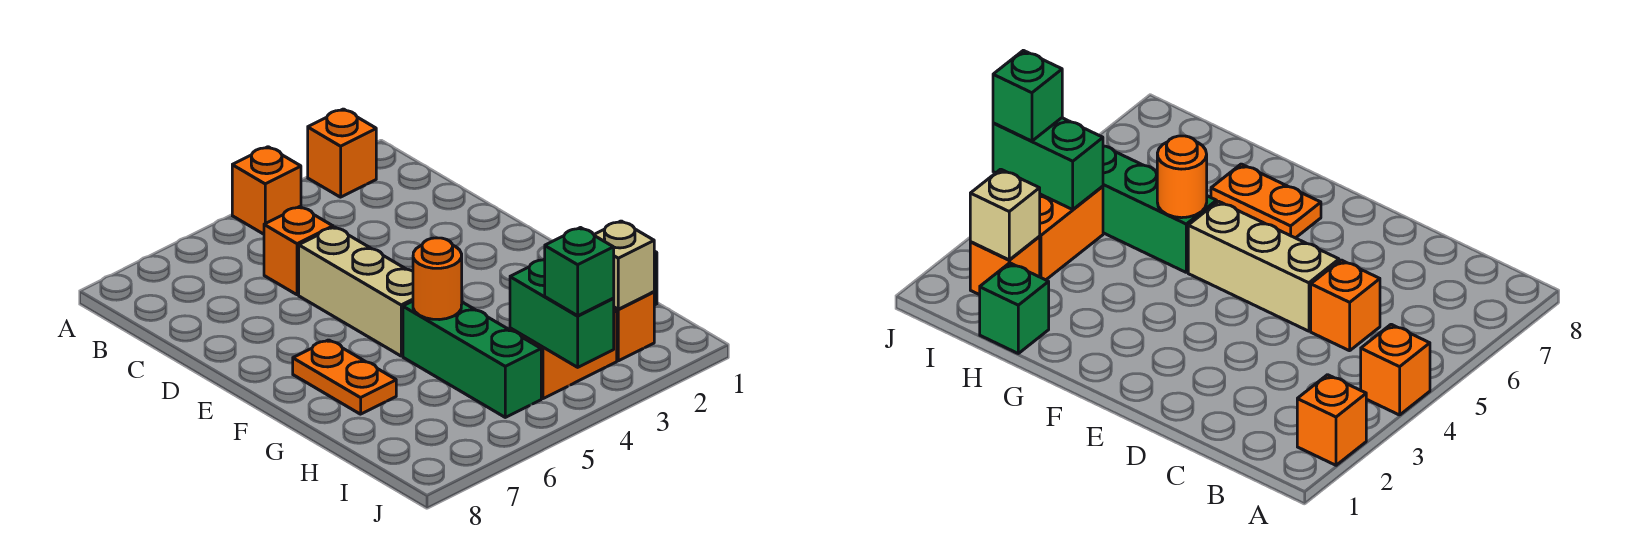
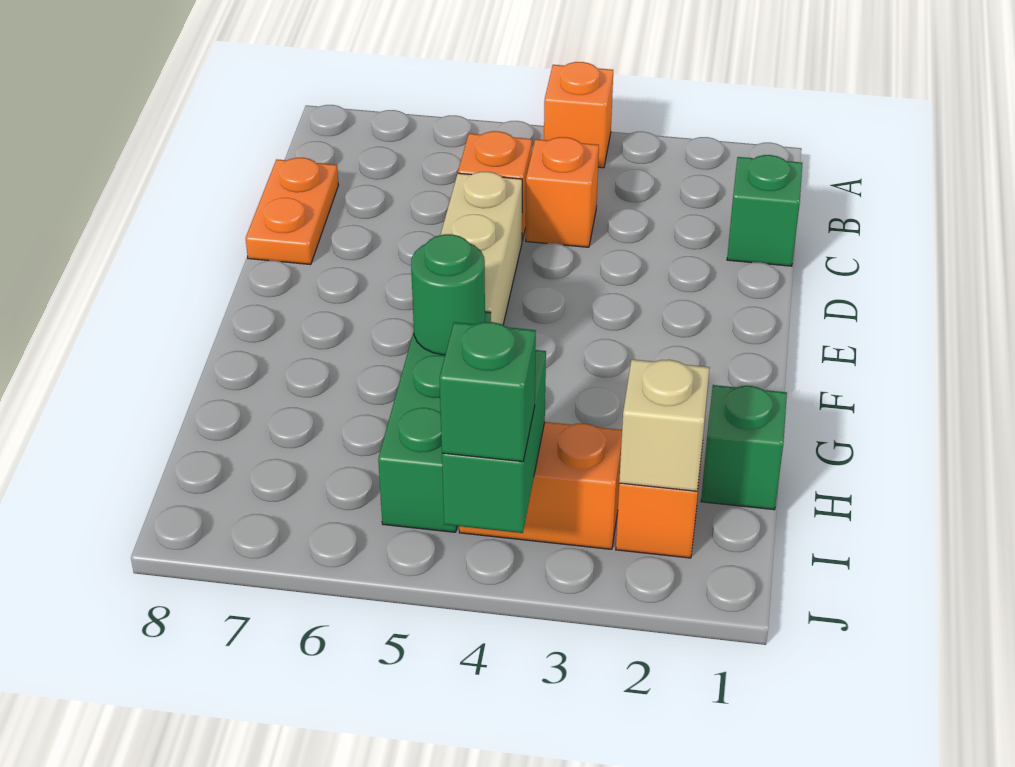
orange 1x1 brick [308,109,376,197] -> orange 1x1 brick moved to [526,137,599,247]
none -> green 1x1 brick [727,155,802,266]
orange 1x2 plate [293,340,396,414] -> orange 1x2 plate moved to [246,158,338,265]
orange 1x1 round brick [413,238,462,320] -> green 1x1 round brick [411,234,485,355]

